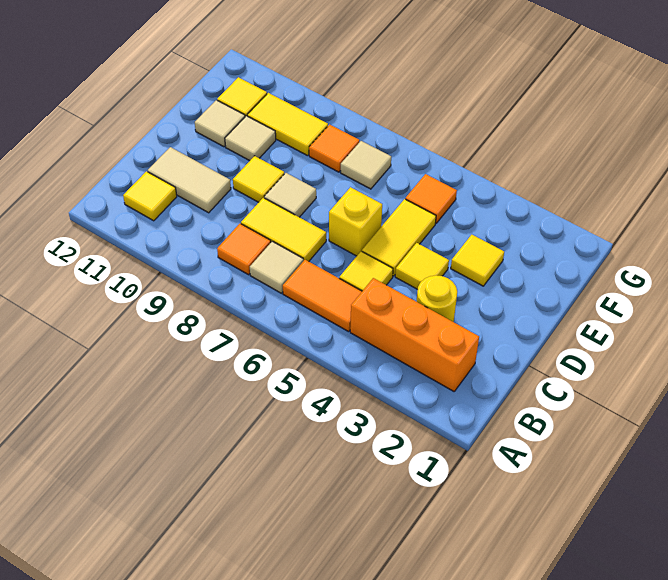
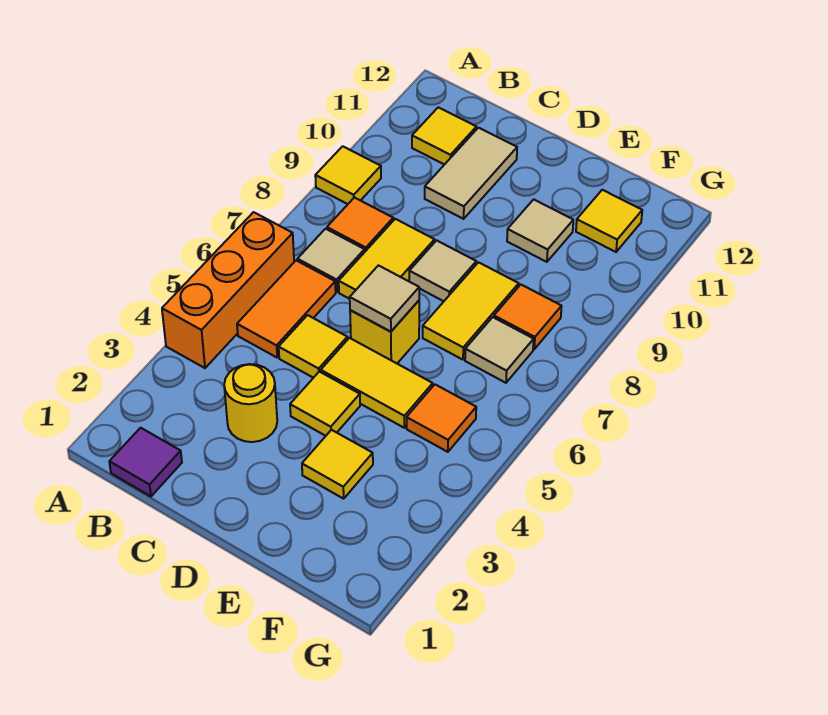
none -> purple 1x1 tile [109,428,182,496]
orange 1x3 brick [350,278,479,391] -> orange 1x3 brick moved to [162,212,294,368]
yellow 1x1 tile [233,156,284,202] -> yellow 1x1 tile moved to [315,146,381,204]
tan 1x1 tile [195,100,245,147] -> tan 1x1 tile moved to [350,265,419,332]
yellow 1x2 tile [247,93,328,156] -> yellow 1x2 tile moved to [423,262,519,360]

